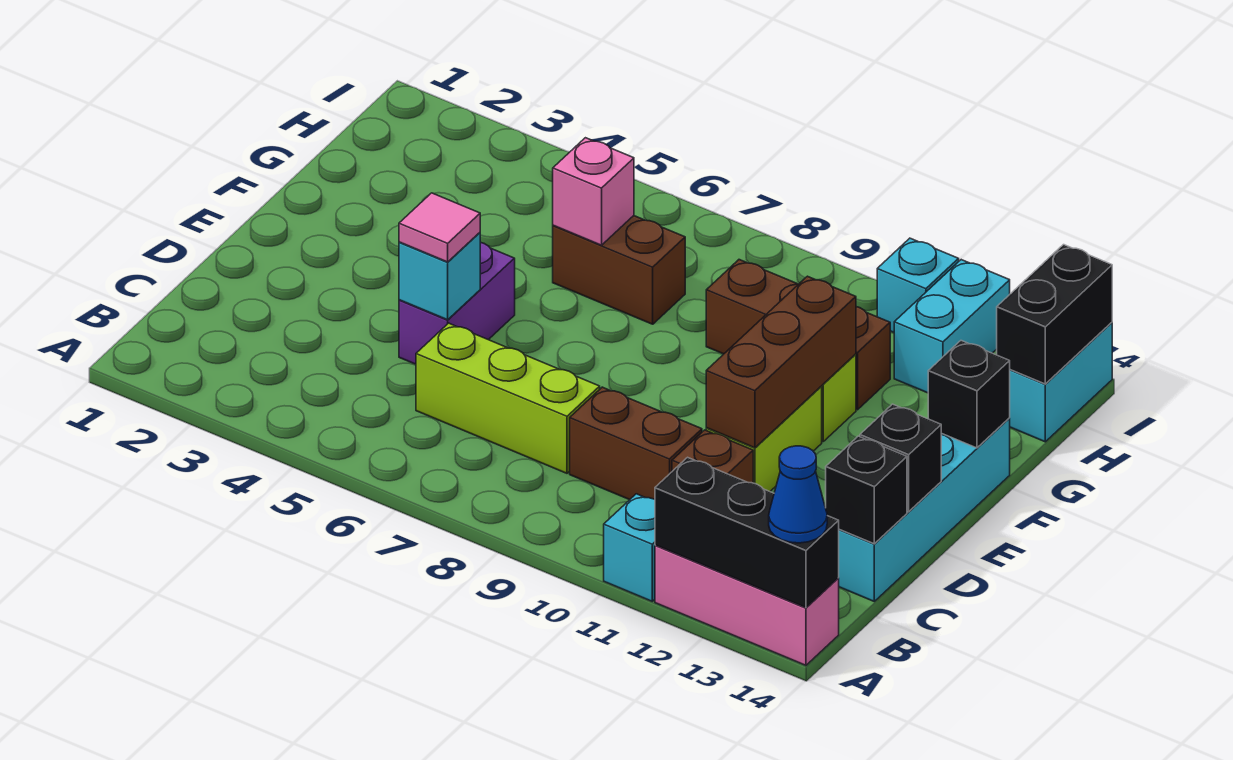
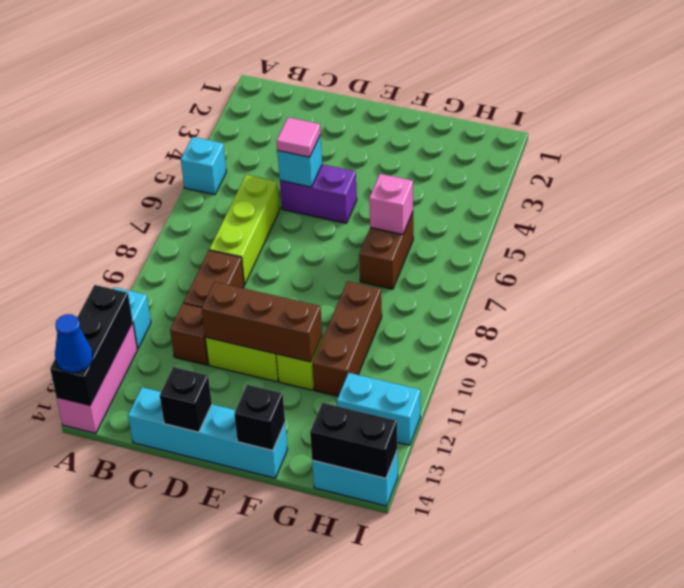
black 1x1 brick [826,436,907,544] -> none
cyan 1x1 brick [877,238,959,332] -> cyan 1x1 brick moved to [181,137,226,195]

